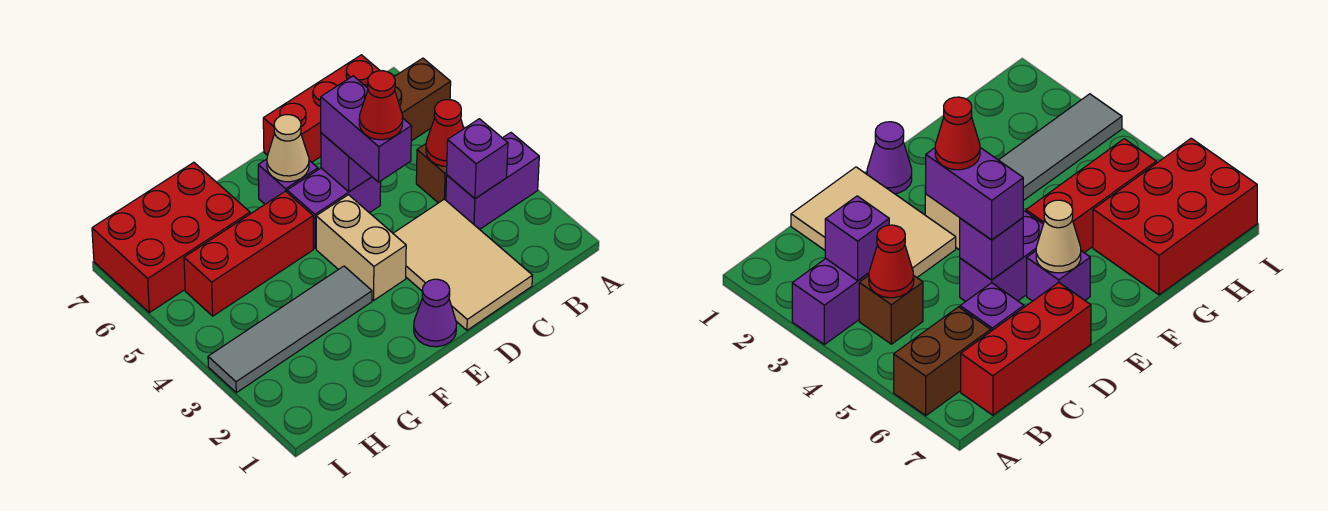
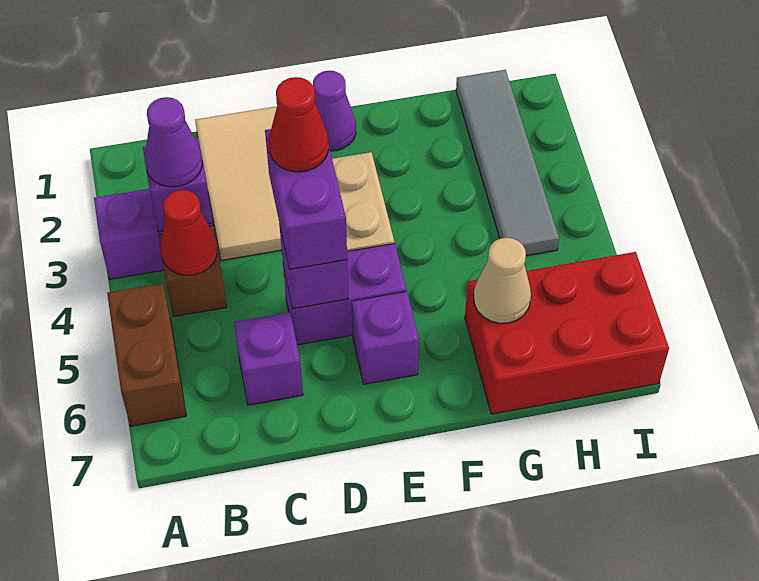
brown 1x2 brick [394,58,451,141] -> brown 1x2 brick turned to [107,283,186,426]
none -> purple 1x1 cone [145,97,202,187]
red 1x3 brick [263,55,380,162] -> none
tan 1x1 cone [267,115,309,182] -> tan 1x1 cone moved to [474,238,531,323]
grey 1x4 tile [208,266,372,393] -> grey 1x4 tile turned to [456,70,559,256]
red 1x3 brick [184,191,313,316] -> none

